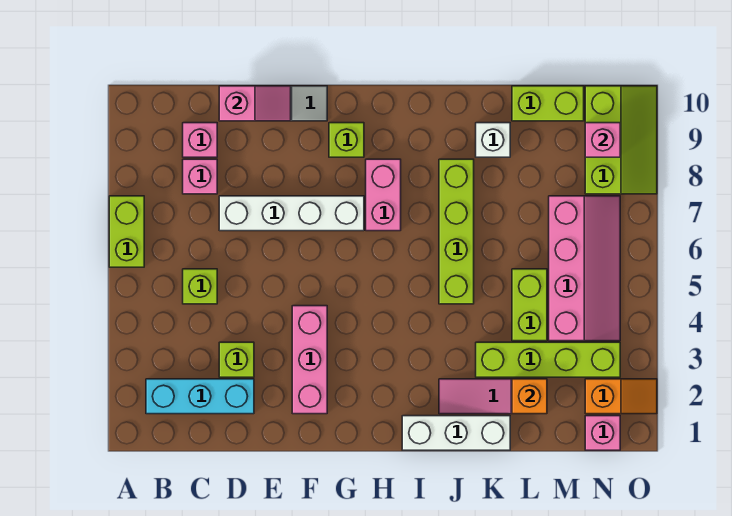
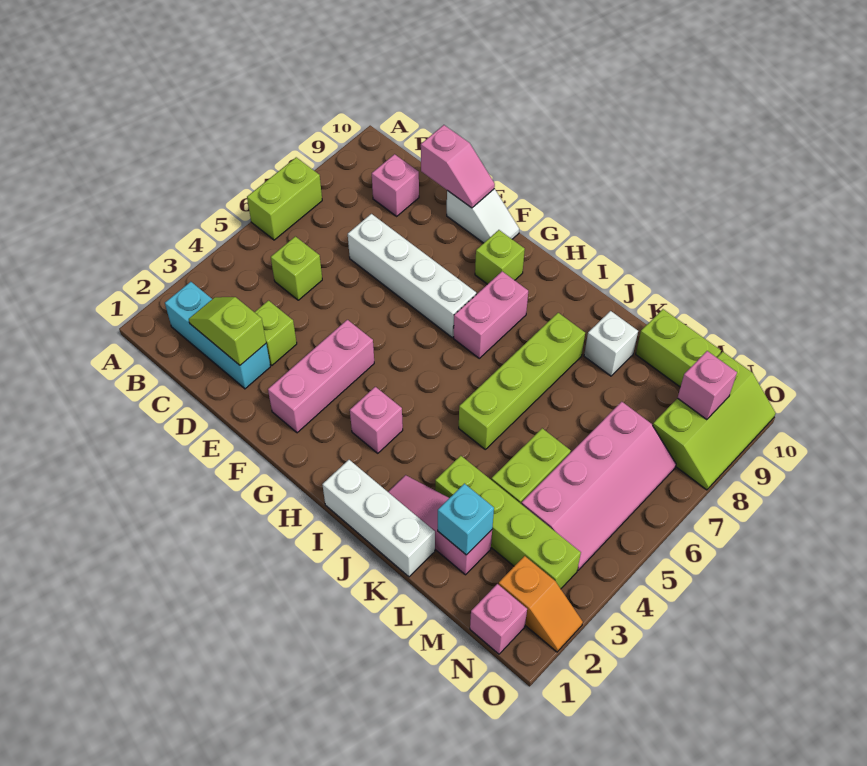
none -> lime 1x2 slope [189,297,266,365]
pink 1x1 brick [183,159,217,194] -> pink 1x1 brick moved to [350,387,403,453]
orange 1x1 brick [512,379,547,414] -> cyan 1x1 brick [438,484,494,555]

